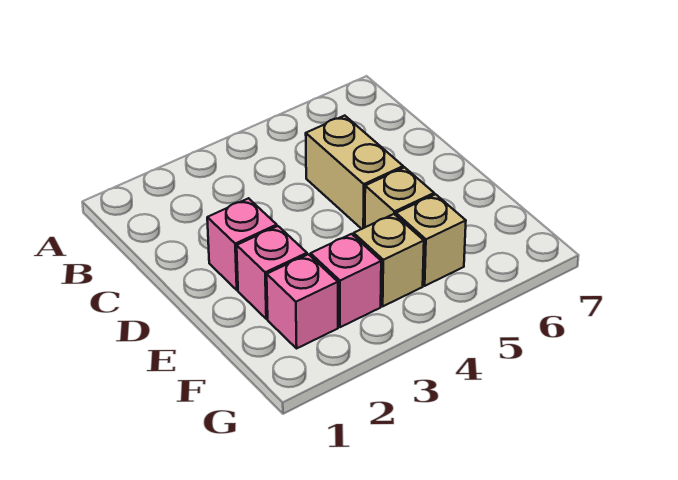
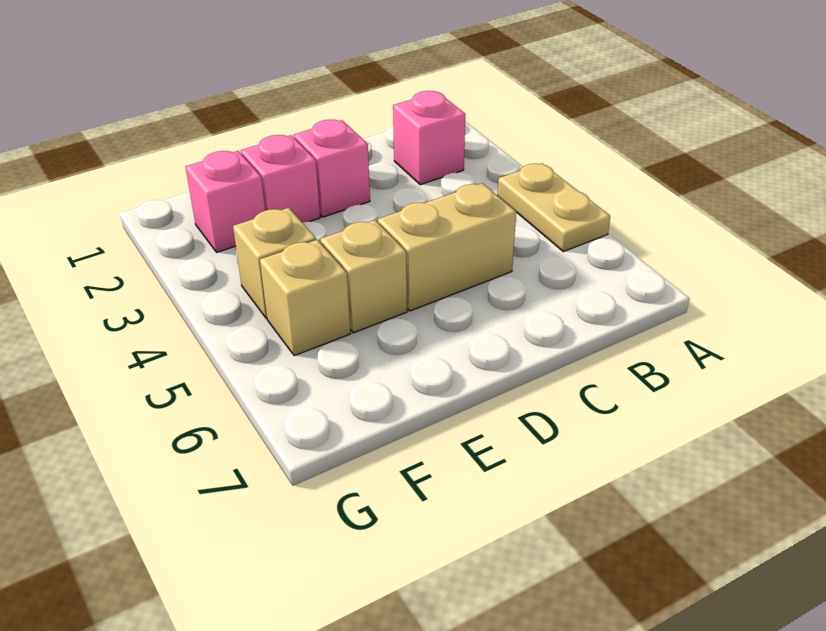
none -> tan 1x2 plate [498,163,610,252]
pink 1x1 brick [311,234,381,327] -> pink 1x1 brick moved to [393,91,465,185]

